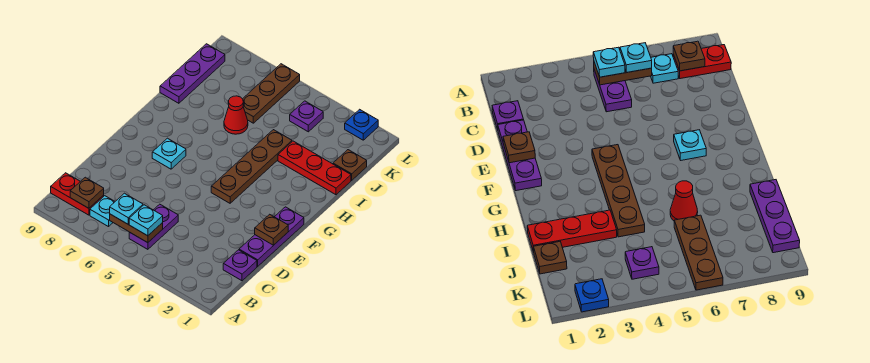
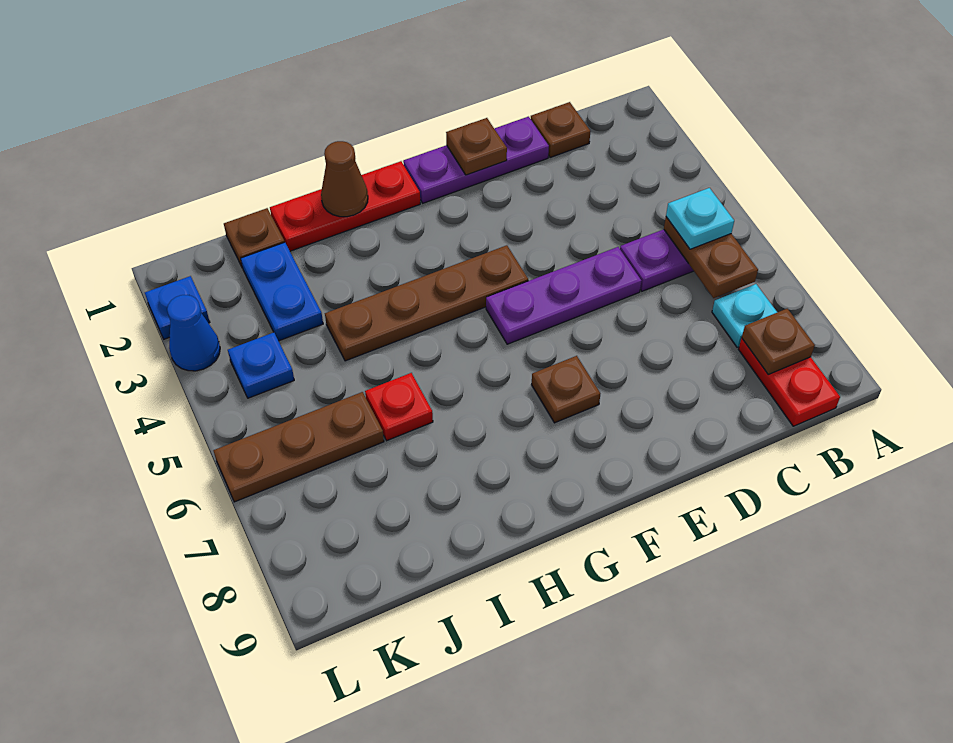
cyan 1x1 plate [110,193,143,224] -> none
purple 1x1 plate [223,250,257,281] -> brown 1x1 plate [531,102,590,158]
cyan 1x1 plate [152,138,186,169] -> brown 1x1 plate [532,356,600,423]
none -> brown 1x1 cone [321,141,368,217]
red 1x3 plate [278,141,351,195] -> red 1x3 plate turned to [270,161,420,251]
red 1x1 cone [224,96,248,134] -> red 1x1 plate [365,373,433,441]
purple 1x3 plate [160,44,225,103] -> purple 1x3 plate moved to [486,247,641,344]
none -> blue 1x2 plate [241,242,323,341]
purple 1x1 plate [290,101,323,132] -> blue 1x1 plate [228,333,294,398]
none -> blue 1x1 cone [167,295,220,371]

